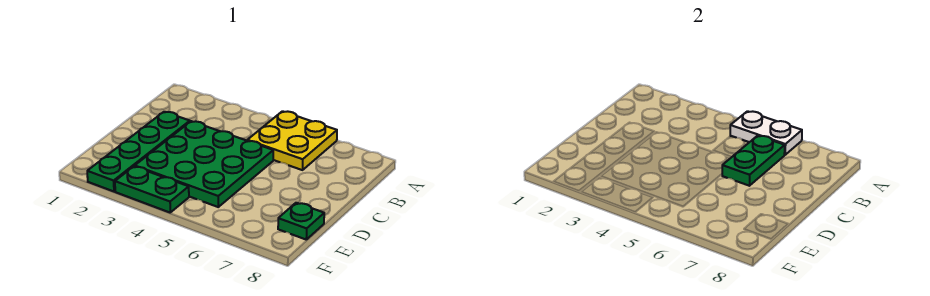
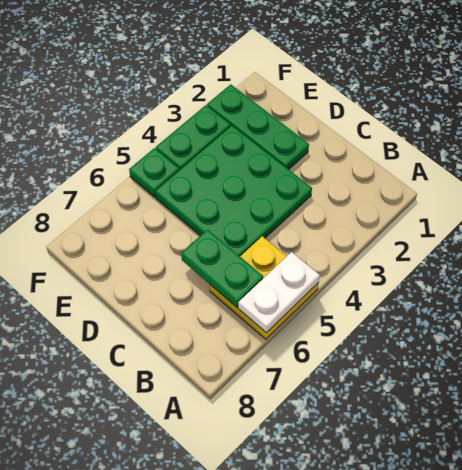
green 1x4 plate [87,112,190,191] -> green 1x3 plate [207,84,309,169]
green 1x1 plate [278,203,324,239] -> green 1x1 plate moved to [129,148,179,197]

